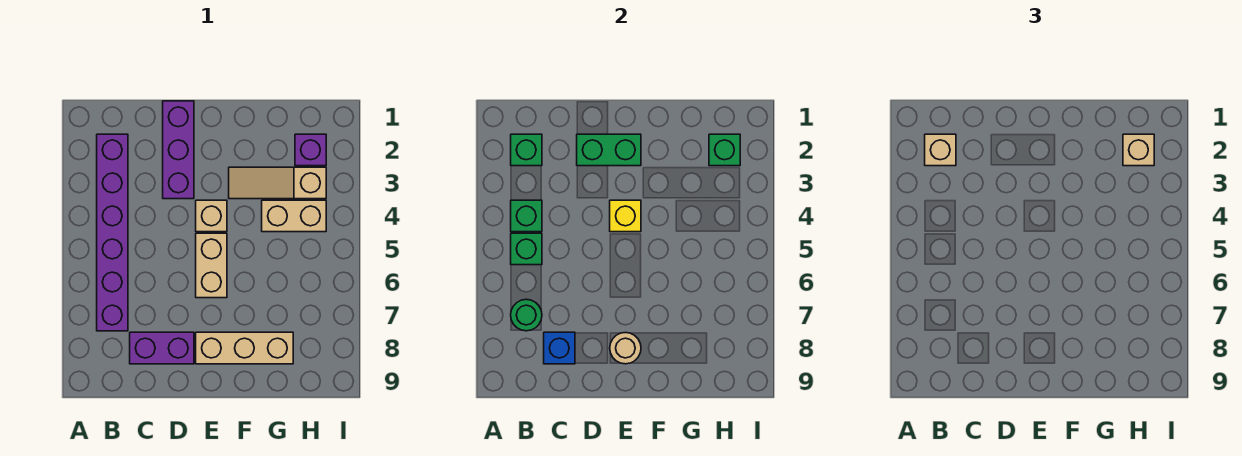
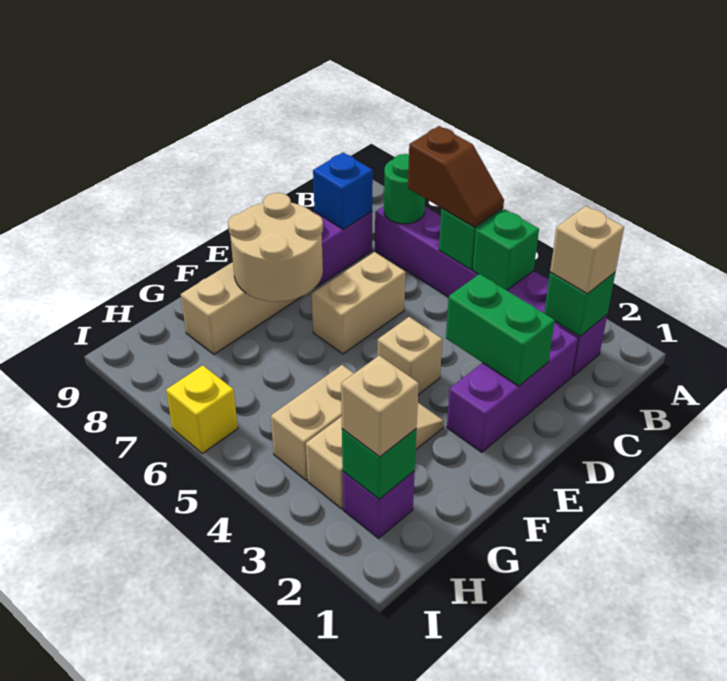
none -> brown 1x2 slope [408,126,504,228]
purple 1x3 brick [163,101,194,199] -> purple 1x3 brick turned to [447,323,578,452]
green 1x2 brick [577,134,641,166] -> green 1x2 brick turned to [446,274,555,386]
yellow 1x1 brick [610,200,641,232] -> yellow 1x1 brick moved to [166,365,238,453]
tan 1x2 brick [196,233,227,298] -> tan 1x2 brick turned to [312,252,405,354]
tan 1x1 round brick [610,333,641,364] -> tan 2x2 round brick [228,193,323,302]

